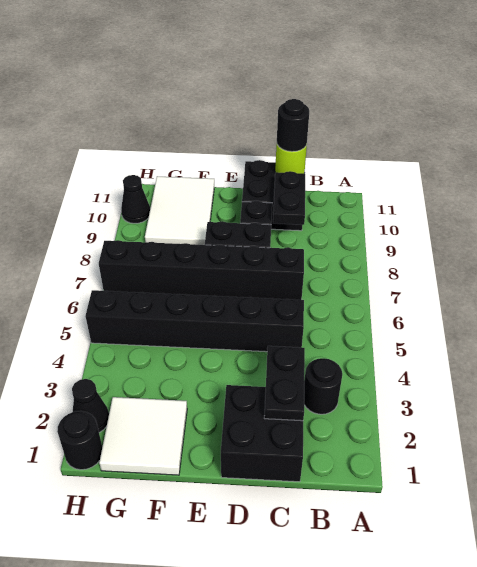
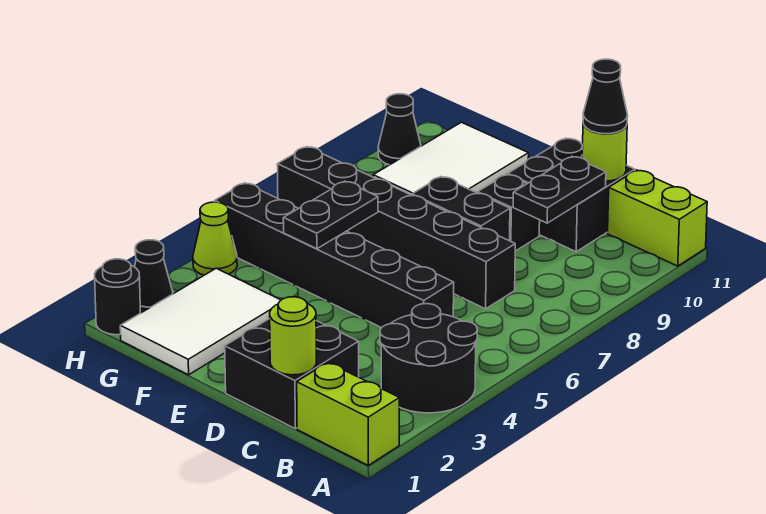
none -> lime 1x2 brick [297,362,399,465]
none -> lime 1x2 brick [608,170,707,266]
black 1x1 round brick [304,358,342,414] -> black 2x2 round brick [380,304,477,413]
none -> lime 1x1 round brick [270,297,316,375]
black 1x2 plate [264,346,305,421] -> black 1x2 plate moved to [283,181,378,249]
black 1x1 round brick [277,99,309,152] -> black 1x1 cone [583,59,628,134]
white 2x2 tile [99,397,187,475] -> white 2x3 tile [120,268,281,375]
none -> lime 1x1 cone [193,202,237,275]

